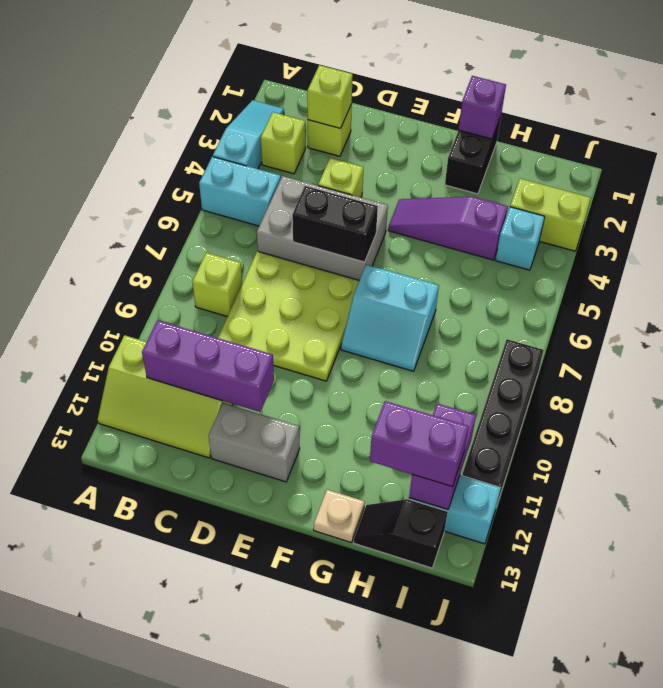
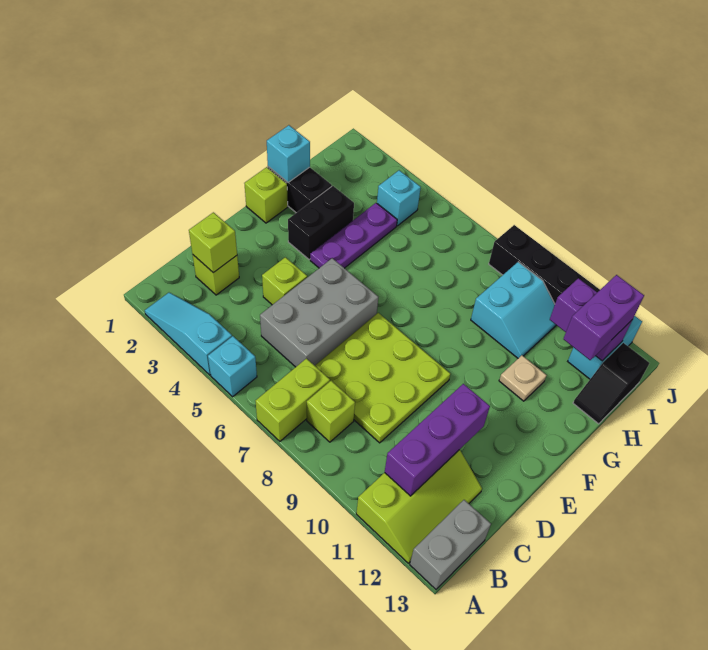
cyan 1x2 brick [199,157,281,226] -> cyan 1x1 brick [208,336,257,397]
lime 1x1 brick [261,112,306,174] -> lime 1x1 brick moved to [244,167,288,223]
black 1x2 brick [292,186,378,262] -> black 1x2 brick moved to [288,186,354,260]
grey 1x2 brick [209,403,300,482] -> grey 1x2 brick moved to [410,500,491,589]
purple 1x3 slope [388,197,508,260] -> purple 1x3 plate [310,203,397,268]
cyan 2x2 slope [341,265,439,371] -> cyan 2x2 slope moved to [471,262,556,358]
purple 1x1 brick [459,76,506,139] -> cyan 1x1 brick [267,125,310,182]
tan 1x1 plate [314,490,365,543] -> tan 1x1 plate moved to [499,355,546,401]
lime 1x2 brick [510,179,591,251] -> lime 1x2 brick moved to [256,358,330,441]

